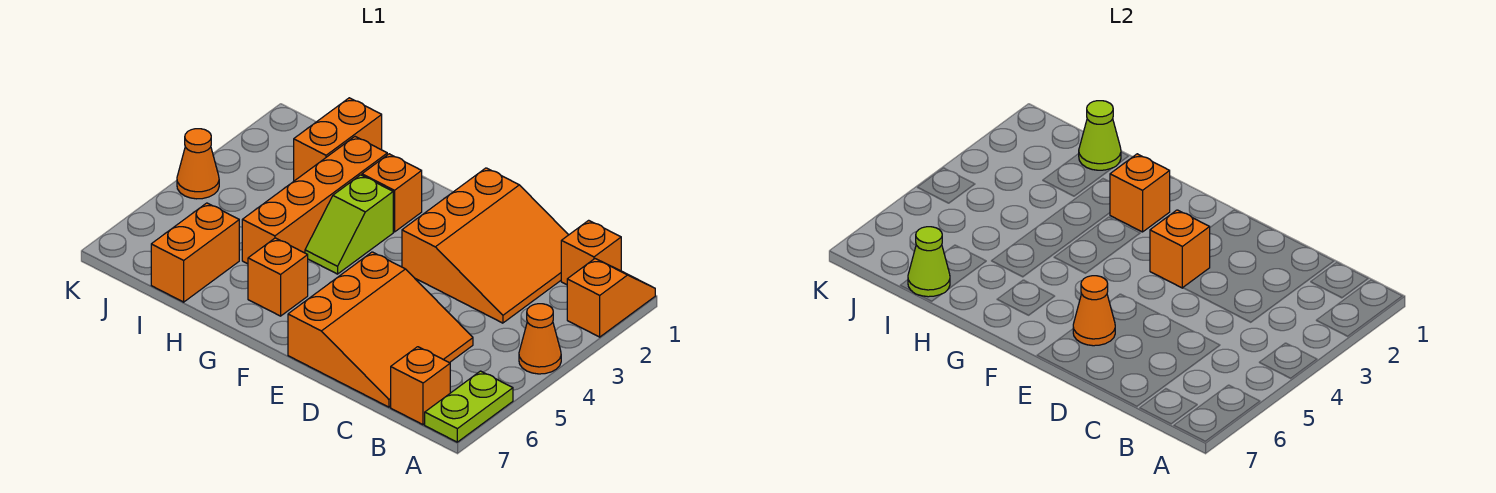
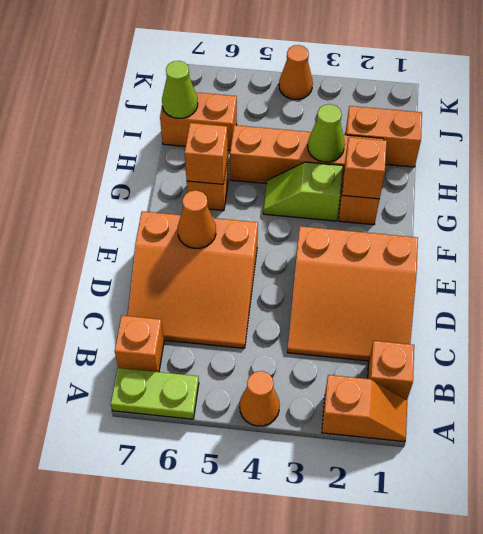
orange 1x1 brick [1150,210,1210,288] -> orange 1x1 brick moved to [185,123,228,184]
lime 1x1 cone [1079,101,1121,170] -> lime 1x1 cone moved to [308,104,345,162]

